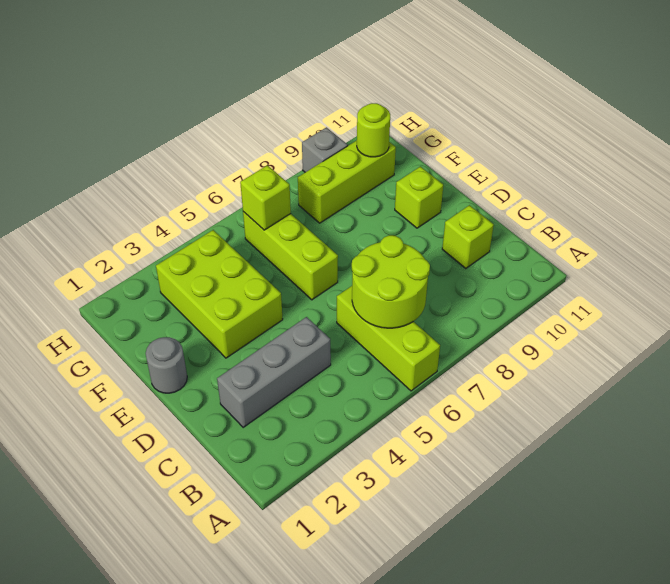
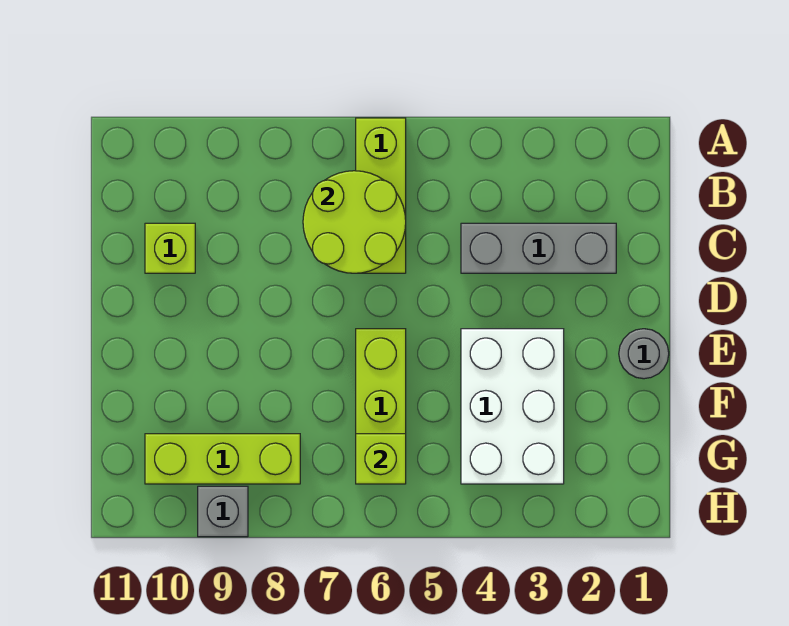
lime 2x3 brick [156,230,283,358] -> white 2x3 brick [461,329,564,484]
lime 1x1 brick [395,167,443,228] -> none
lime 1x1 round brick [357,103,390,157] -> none

